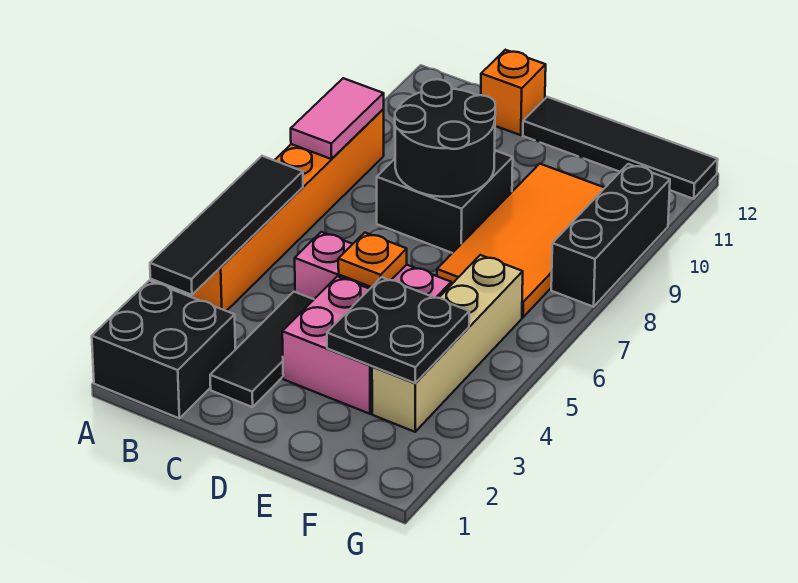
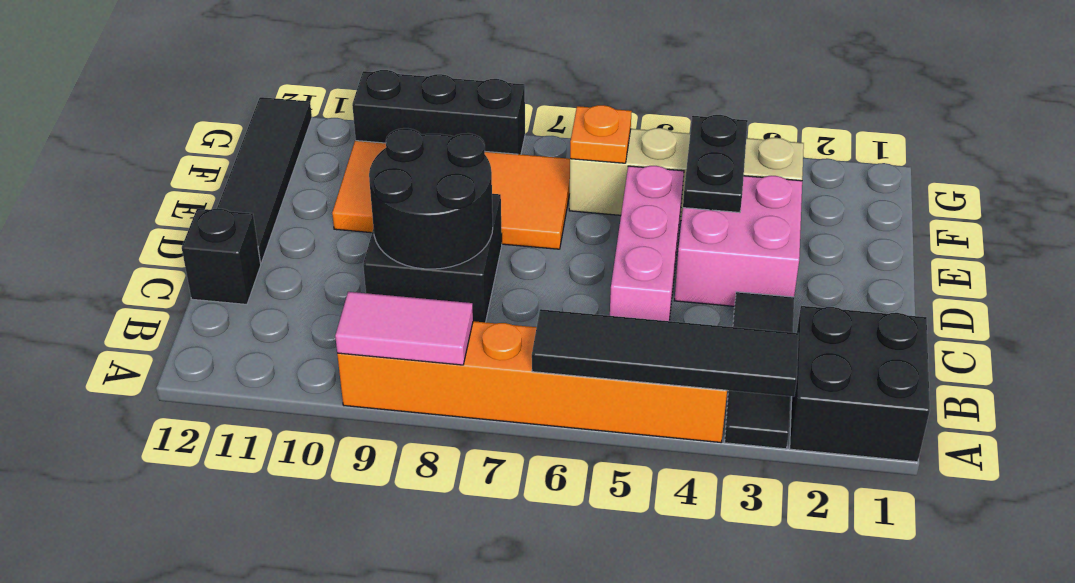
black 1x3 tile [210,292,314,407] -> black 1x3 tile turned to [725,292,794,449]
orange 1x1 brick [481,50,546,135] -> black 1x1 brick [182,209,261,304]
orange 1x1 plate [338,233,407,287] -> orange 1x1 plate moved to [570,105,632,163]
black 2x2 plate [327,277,469,383] -> black 1x2 plate [683,115,748,213]

